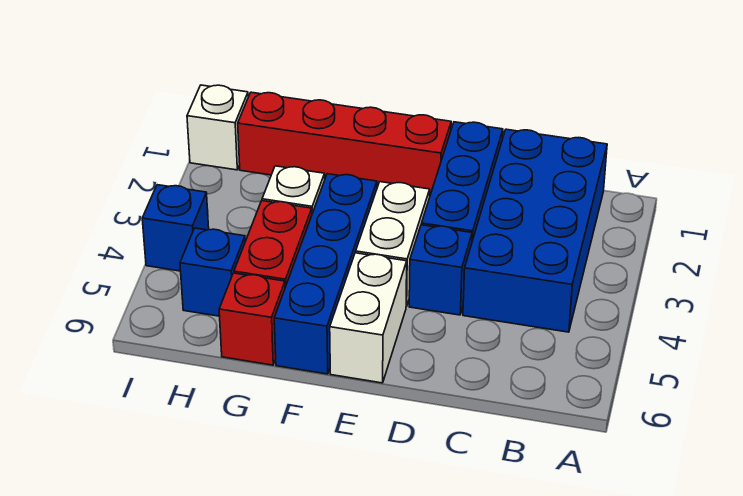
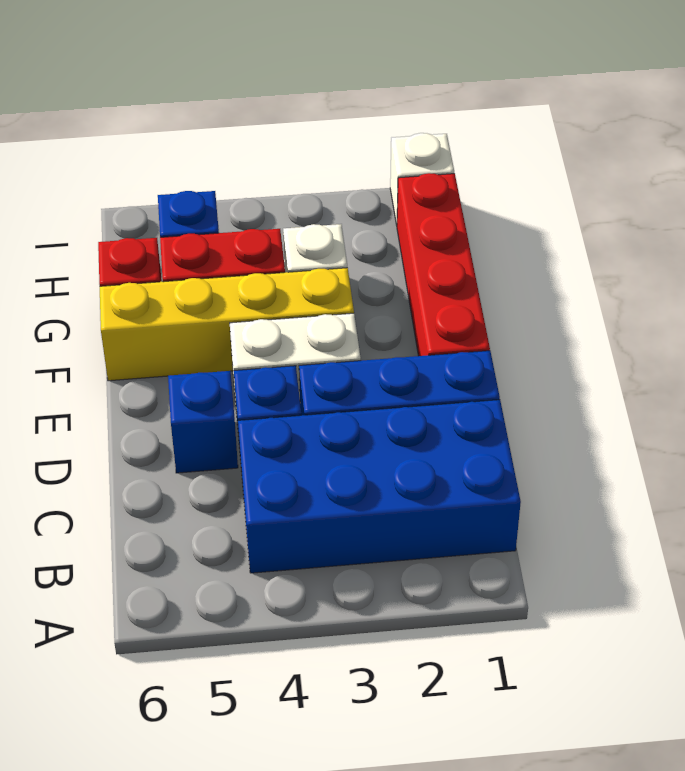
white 1x2 brick [330,253,407,383] -> none
blue 1x4 brick [274,174,377,374] -> yellow 1x4 brick [100,268,354,381]
blue 1x1 brick [142,185,209,271] -> blue 1x1 brick moved to [168,371,238,473]

